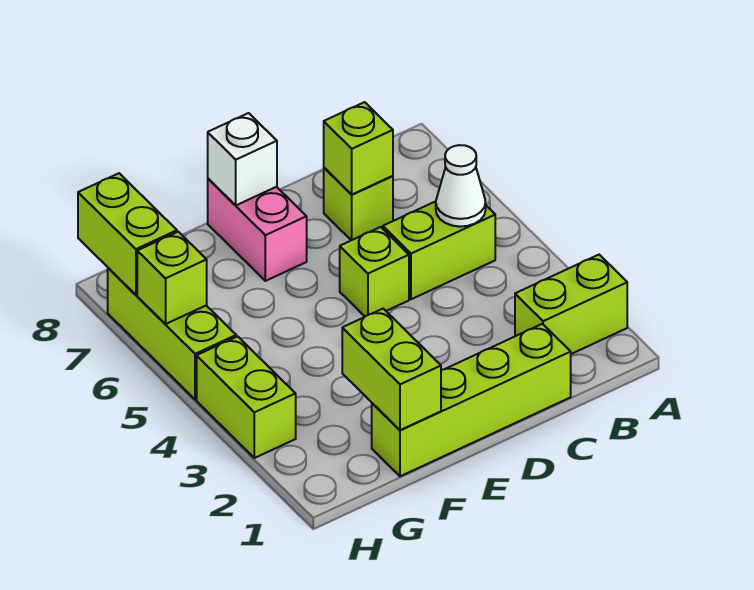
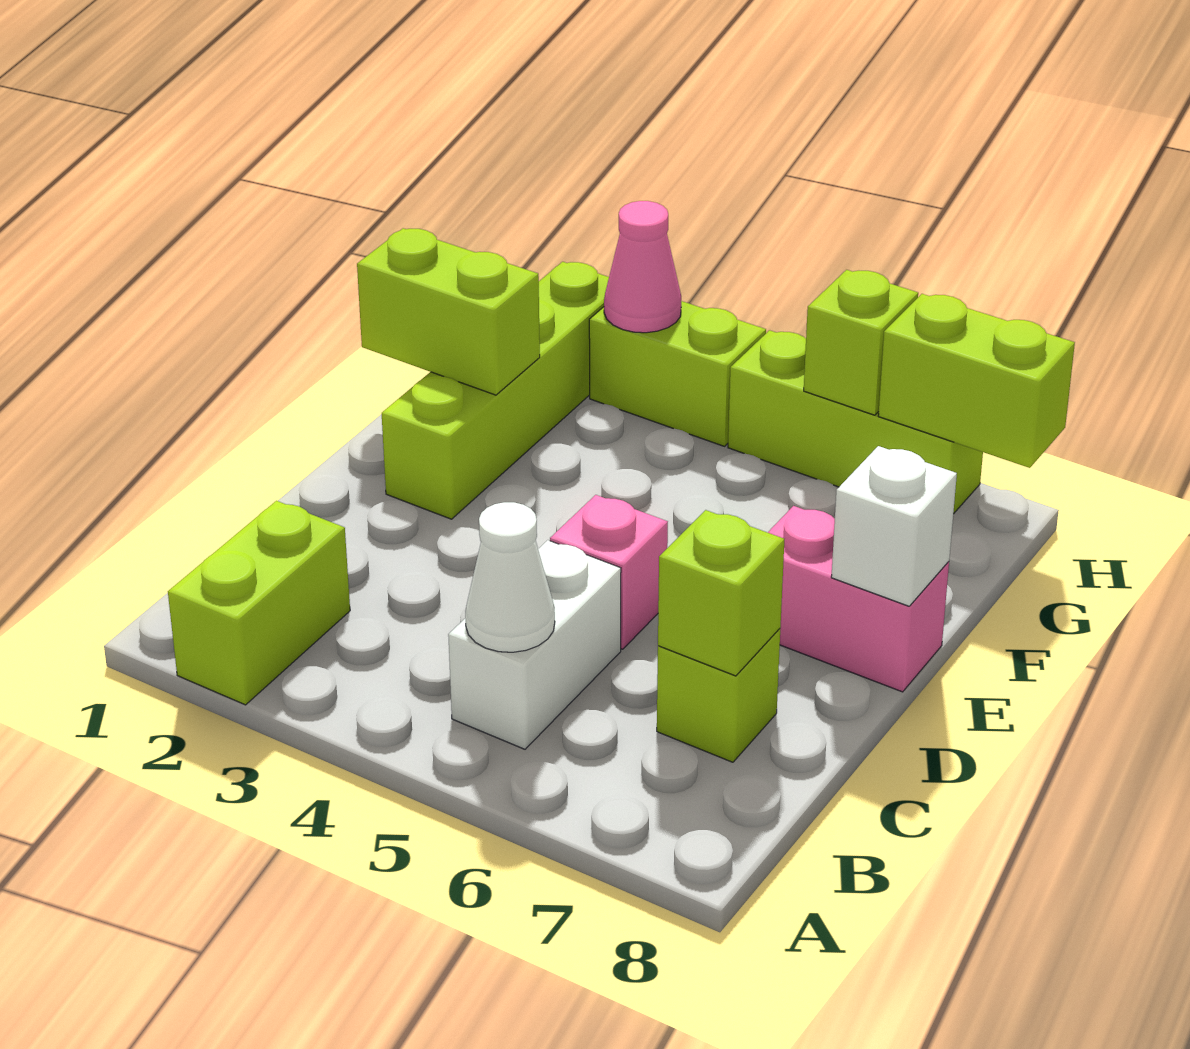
lime 1x2 brick [383,202,495,299] -> white 1x2 brick [448,540,621,749]
lime 1x4 brick [372,324,571,476] -> lime 1x4 brick moved to [382,262,609,519]
lime 1x1 brick [340,227,409,316] -> pink 1x1 brick [550,495,668,649]
none -> pink 1x1 cone [604,201,681,333]

